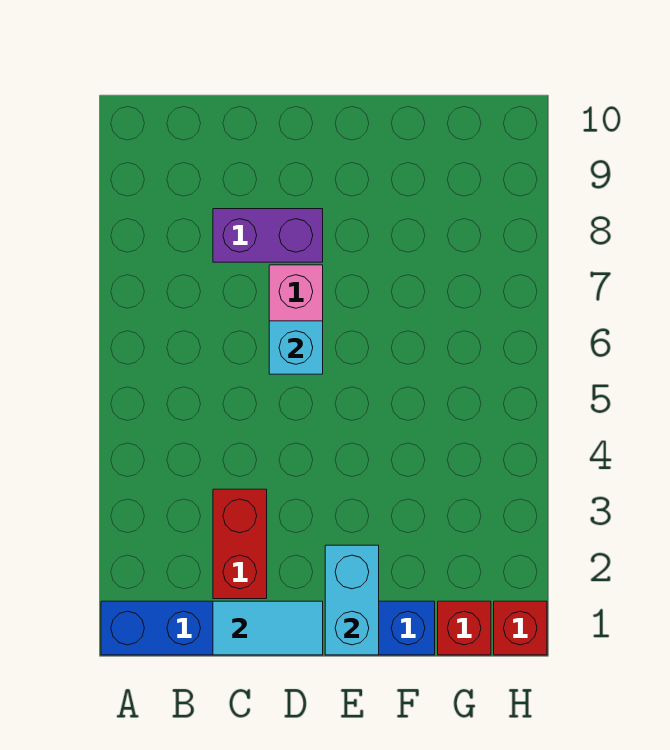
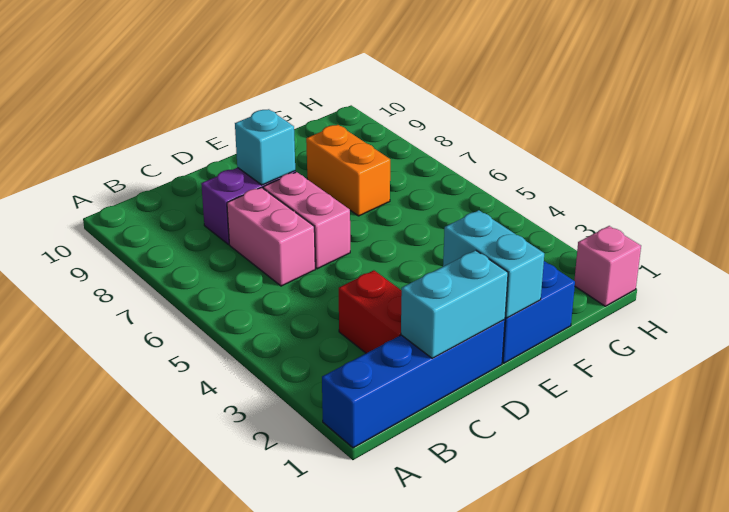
cyan 1x2 tile [213,601,323,655] -> cyan 1x2 brick [401,250,508,358]
none -> pink 1x2 brick [227,187,315,286]
cyan 1x1 brick [269,321,323,374] -> cyan 1x1 brick moved to [235,109,295,185]
none -> orange 1x2 brick [306,125,390,216]
red 1x1 brick [438,601,491,655] -> none
red 1x1 brick [494,601,547,655] -> pink 1x1 brick [574,226,641,306]

